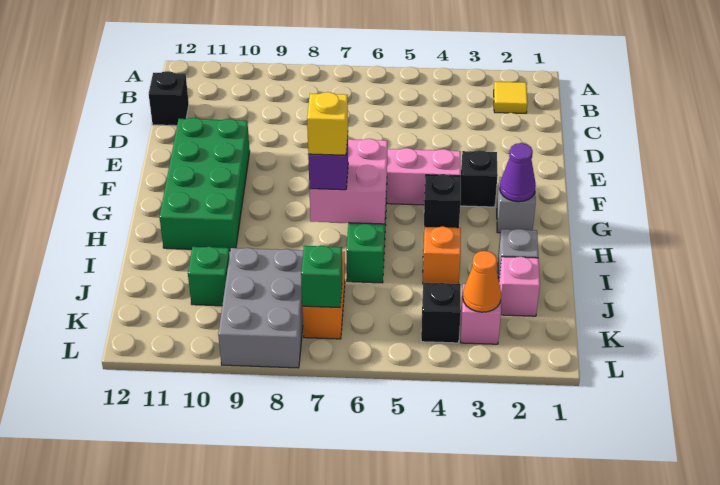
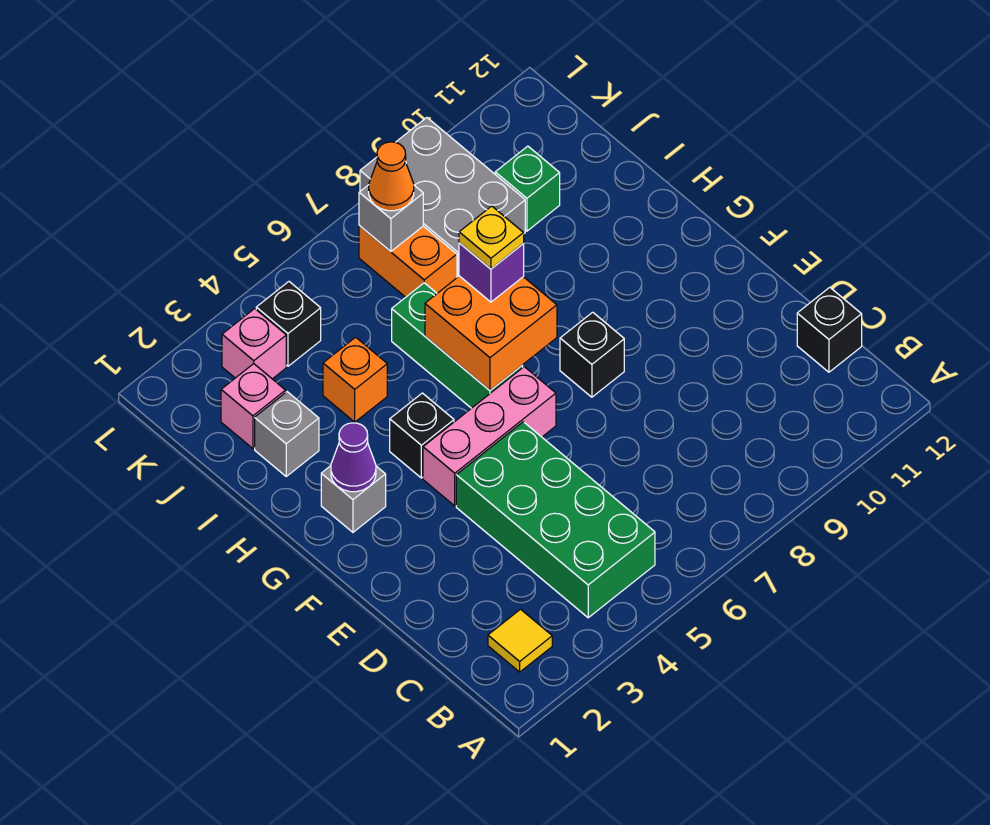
green 2x4 brick [159,118,250,251] -> green 2x4 brick moved to [456,422,655,618]
black 1x1 brick [460,150,498,207] -> black 1x1 brick moved to [560,312,624,397]
pink 2x2 brick [309,139,388,224] -> orange 2x2 brick [425,276,557,390]
yellow 1x1 brick [307,92,348,155] -> yellow 1x1 plate [459,206,524,269]
orange 1x1 cone [463,251,501,312] -> orange 1x1 cone moved to [369,142,414,211]
green 1x1 brick [301,246,342,307] -> grey 1x1 brick [359,185,423,252]

